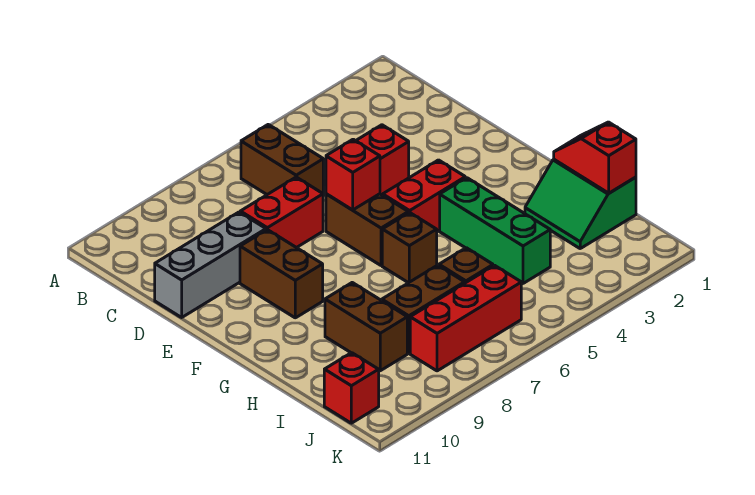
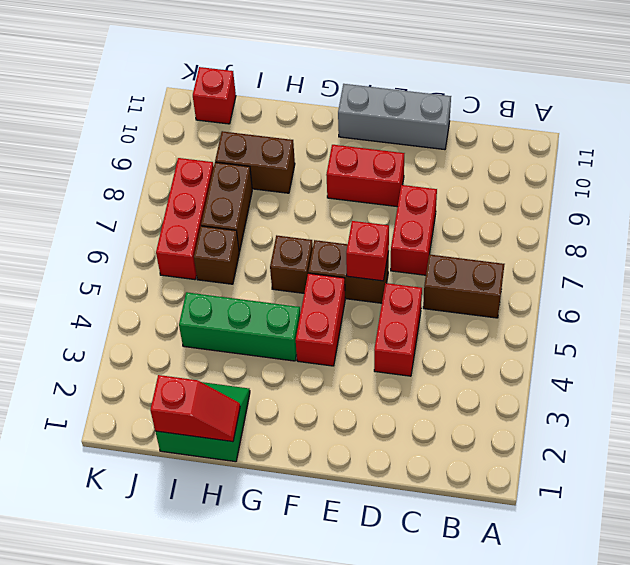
grey 1x3 brick [155,212,266,317] -> grey 1x3 brick turned to [338,84,451,150]
brown 1x2 brick [240,230,323,318] -> red 1x2 brick [326,145,404,207]

